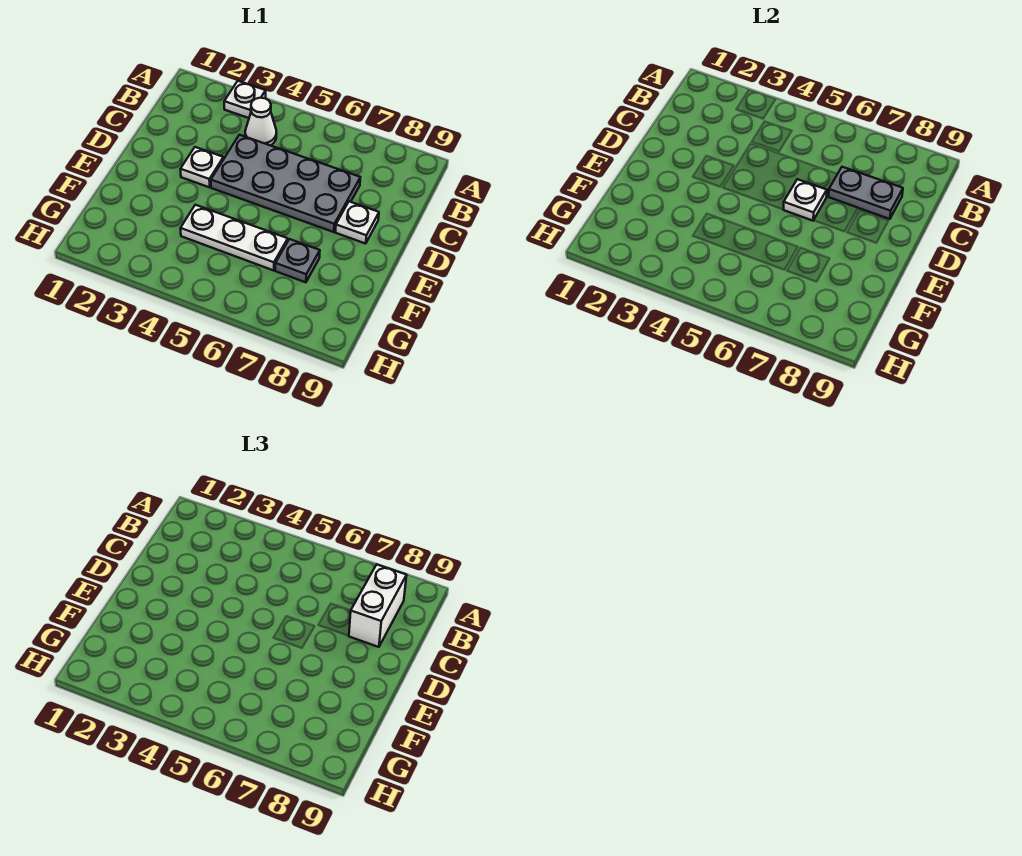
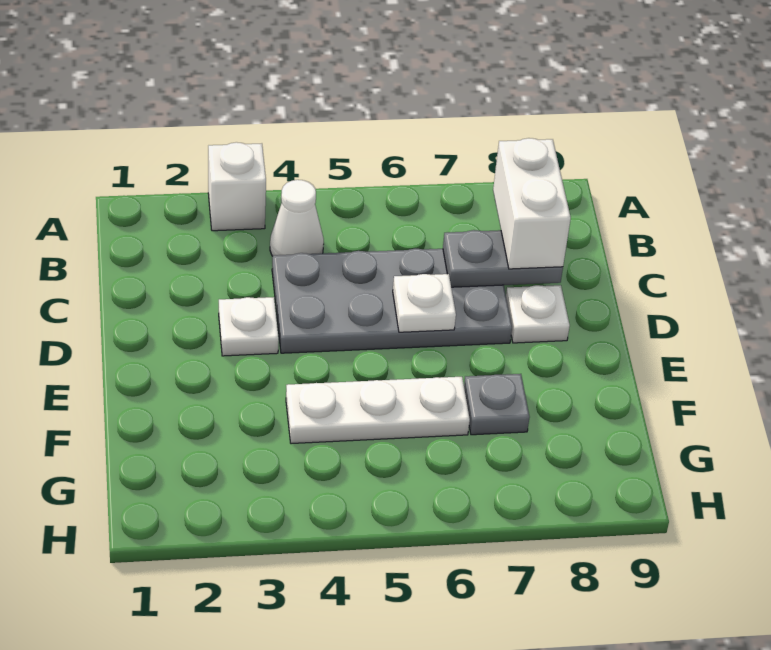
white 1x1 plate [224,81,266,118] -> white 1x1 brick [208,142,266,231]

